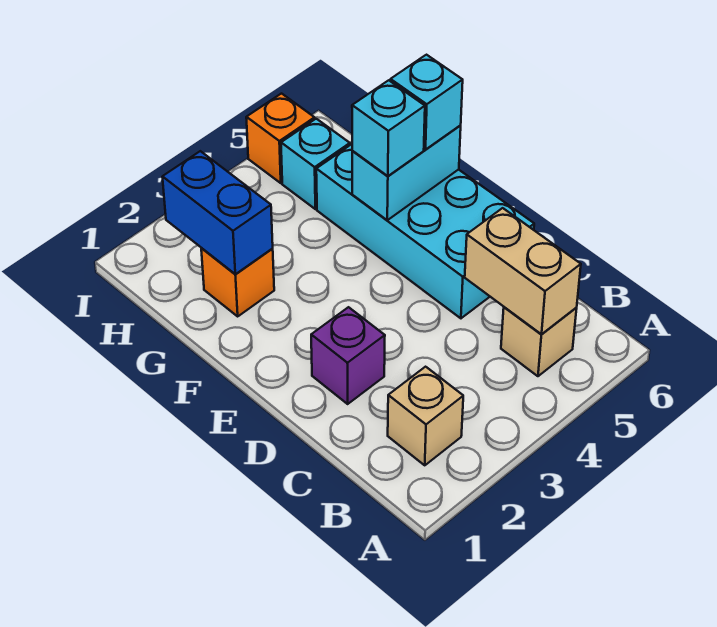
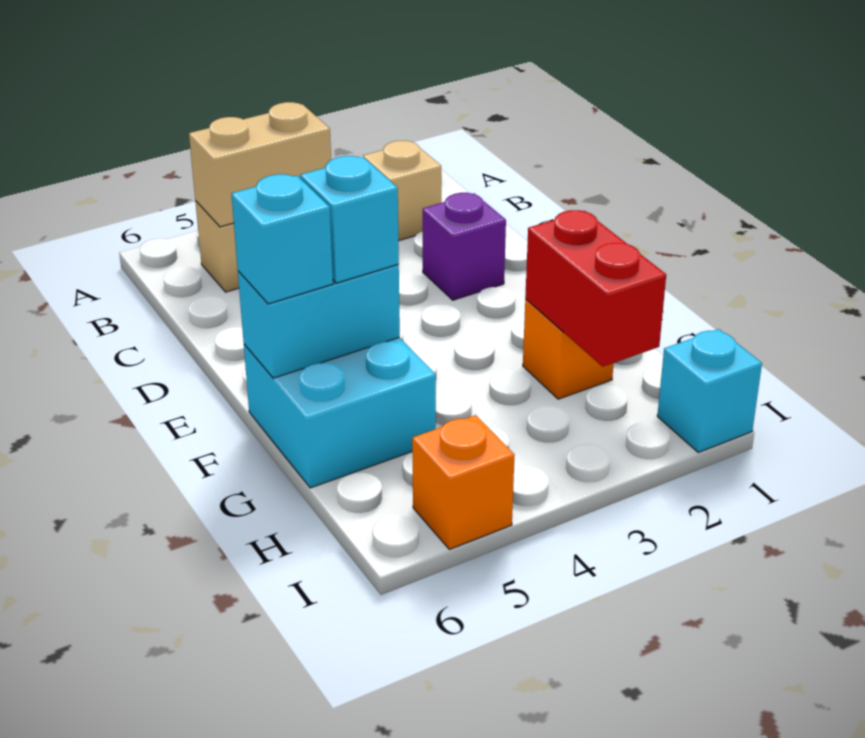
tan 1x2 brick [465,208,581,335] -> tan 1x2 brick turned to [189,102,331,227]
cyan 2x4 brick [316,144,534,318] -> cyan 2x2 brick [244,338,436,488]
blue 1x2 brick [163,151,273,274] -> red 1x2 brick [525,210,666,367]
cyan 1x1 brick [281,119,350,209] -> cyan 1x1 brick moved to [657,329,762,452]

